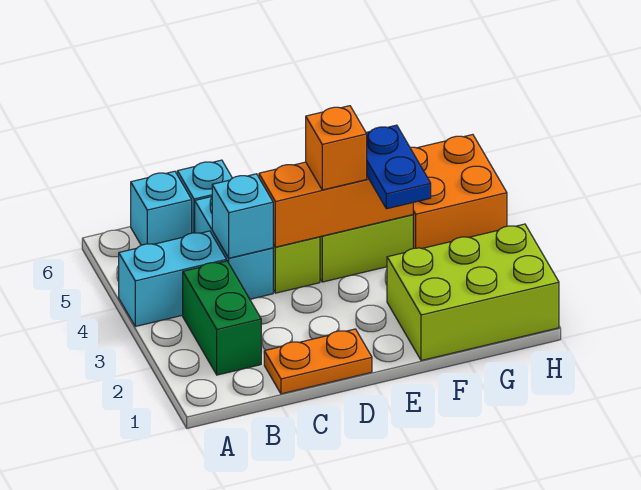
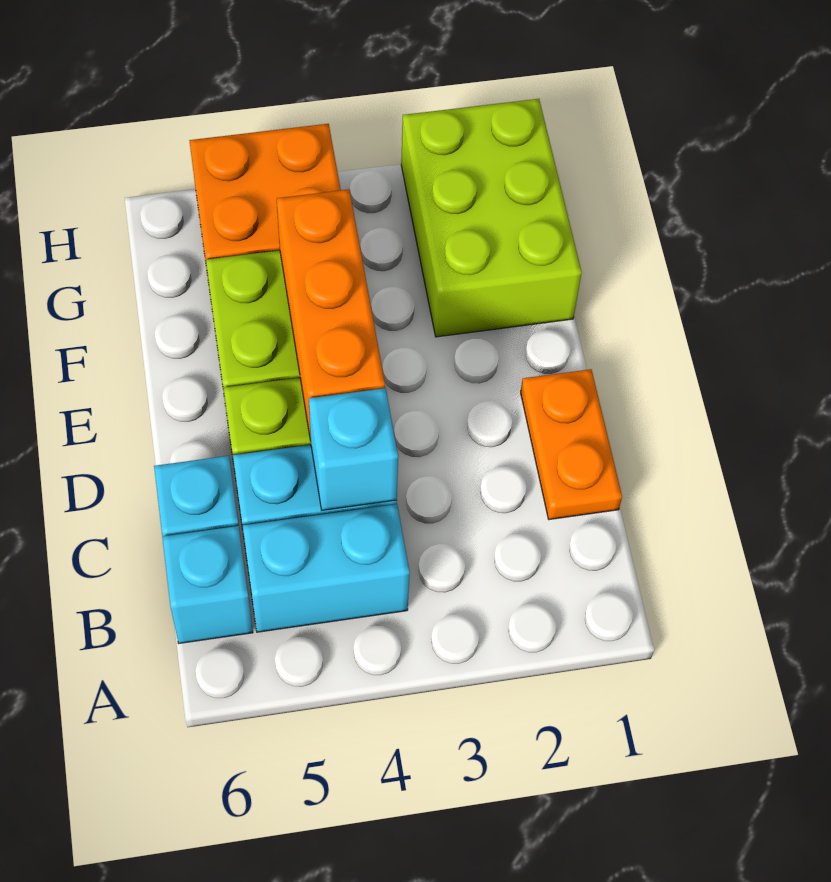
cyan 1x2 brick [119,231,226,326] -> cyan 1x2 brick turned to [243,504,410,632]
green 1x2 brick [183,261,261,375] -> none
orange 1x1 brick [306,106,367,190] -> none
blue 1x2 plate [366,125,431,209] -> none

